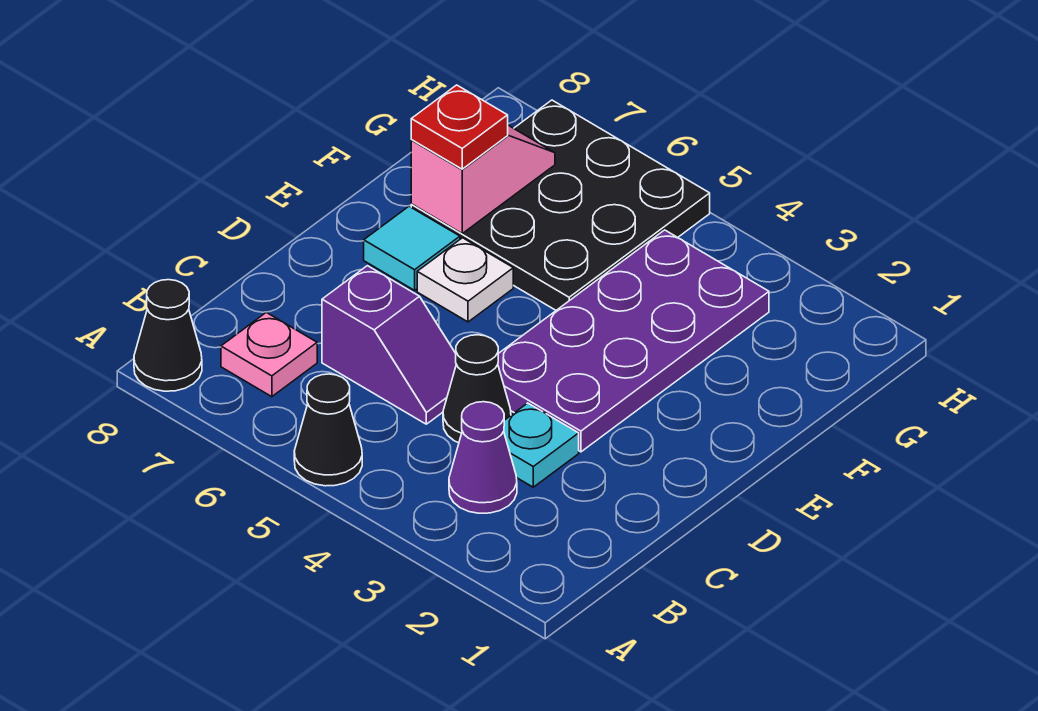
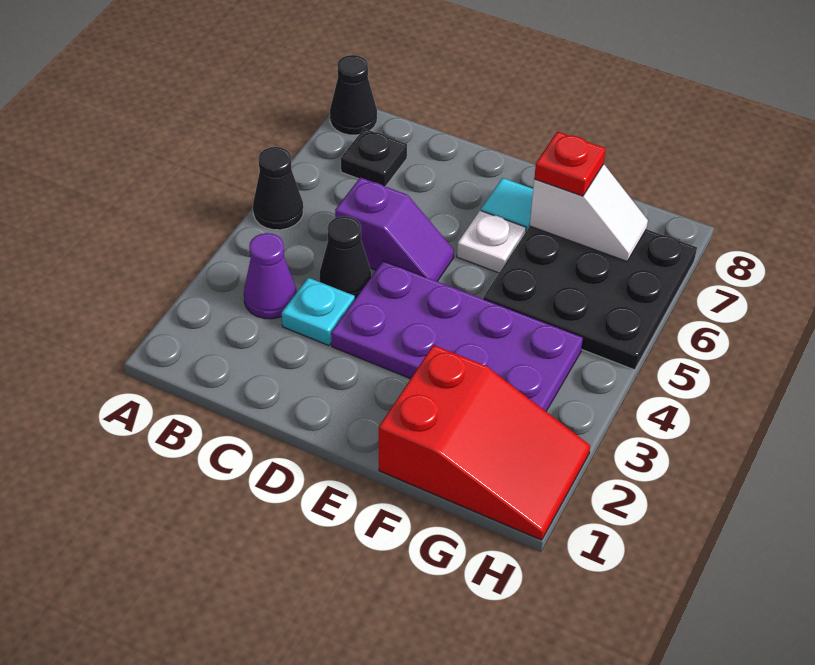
pink 1x1 plate [221,312,317,397] -> black 1x1 plate [341,129,407,187]
purple 1x2 slope [322,266,456,424] -> purple 1x2 slope turned to [335,177,454,281]
none -> red 2x3 slope [379,345,590,540]
pink 1x2 slope [411,125,555,233] -> white 1x2 slope [530,164,648,261]

